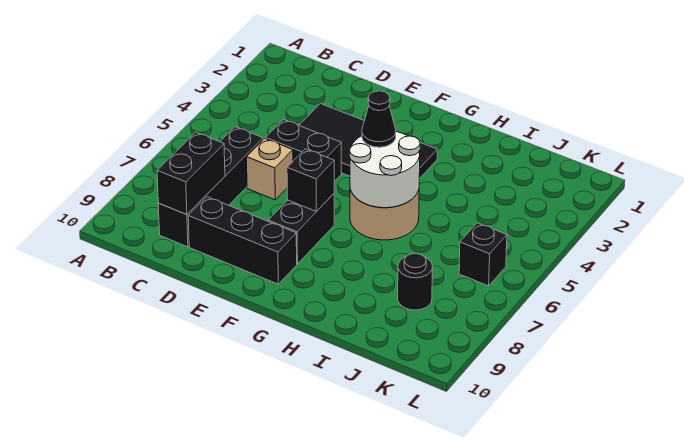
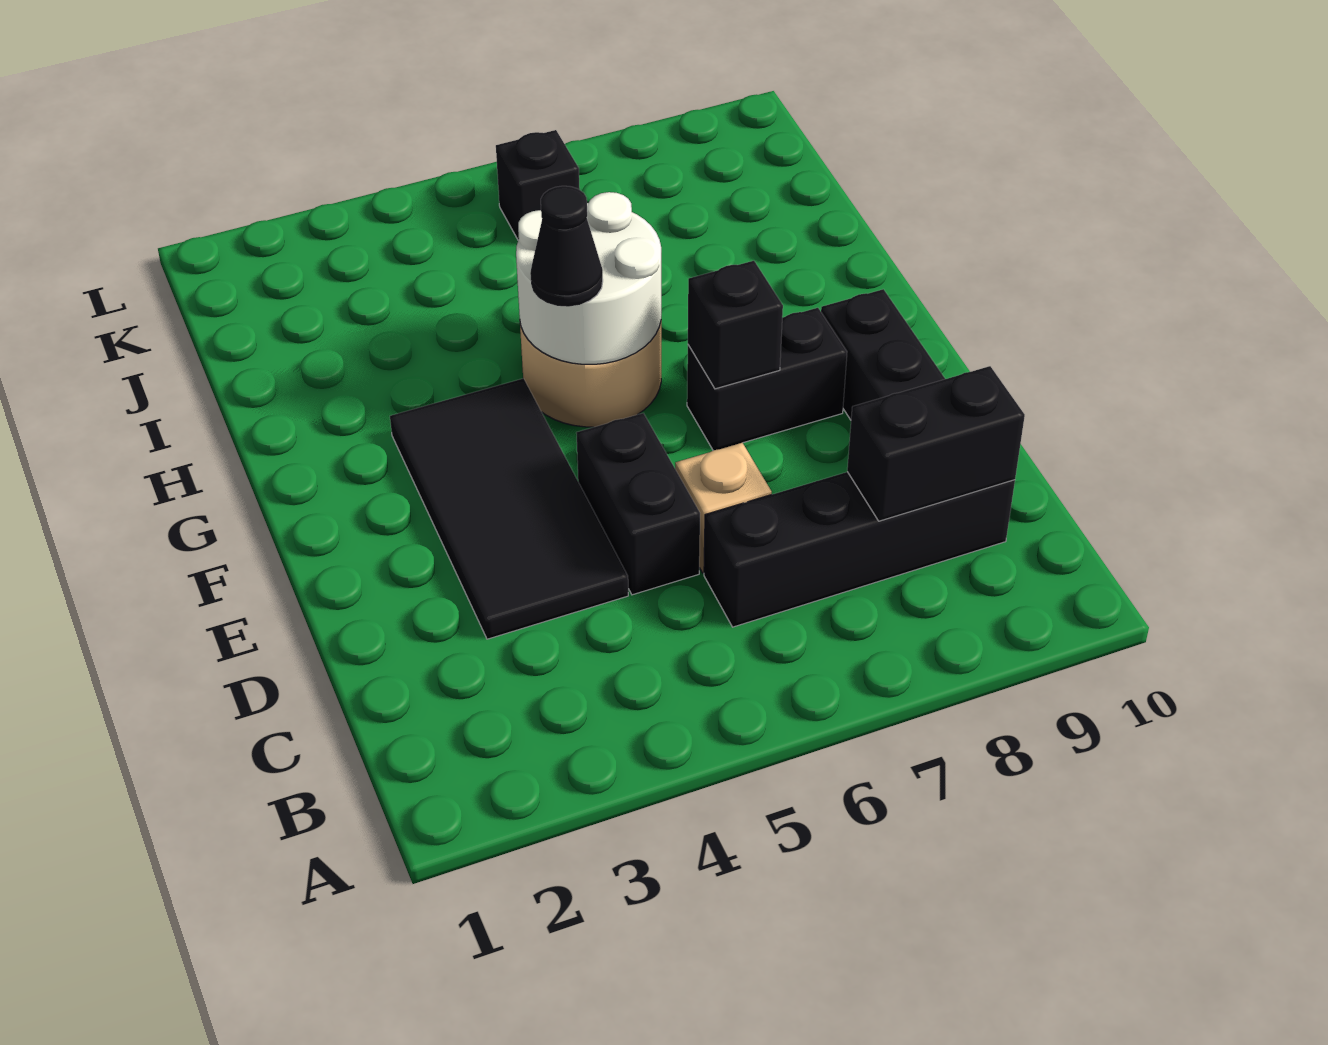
black 1x1 round brick [398,253,433,310] -> none

